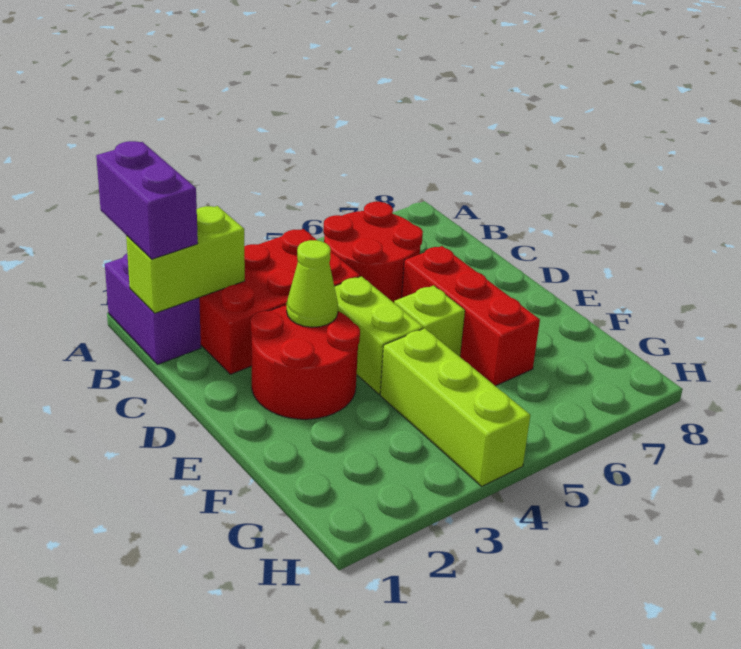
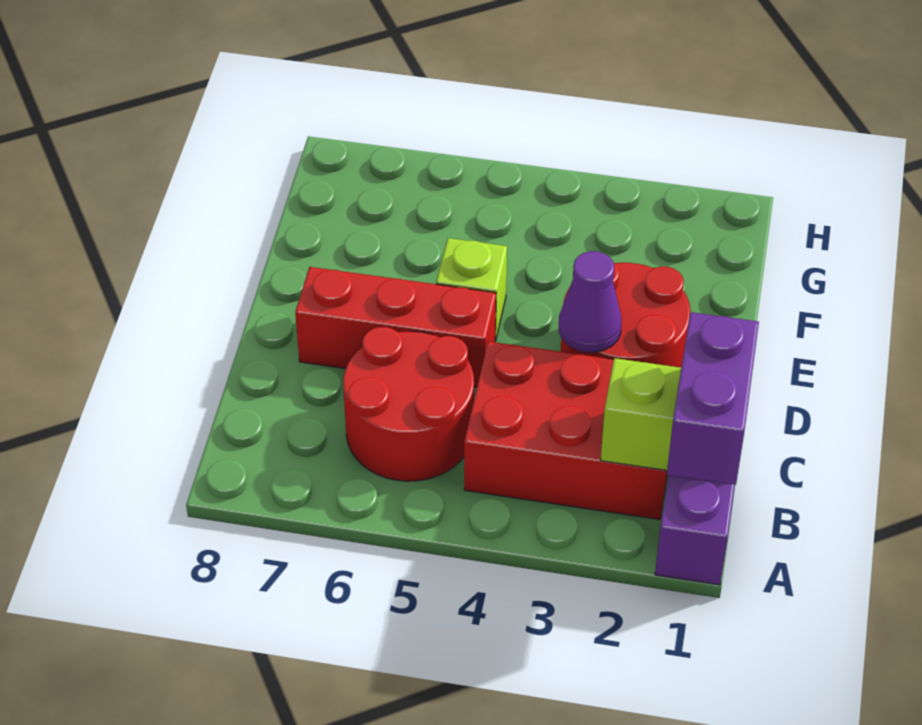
lime 1x1 cone [287,240,338,327] -> purple 1x1 cone [559,251,621,352]
lime 1x2 brick [334,276,423,394] -> none
red 1x3 brick [402,246,540,386] -> red 1x3 brick turned to [295,267,496,387]
lime 1x3 brick [380,328,530,486] -> none

